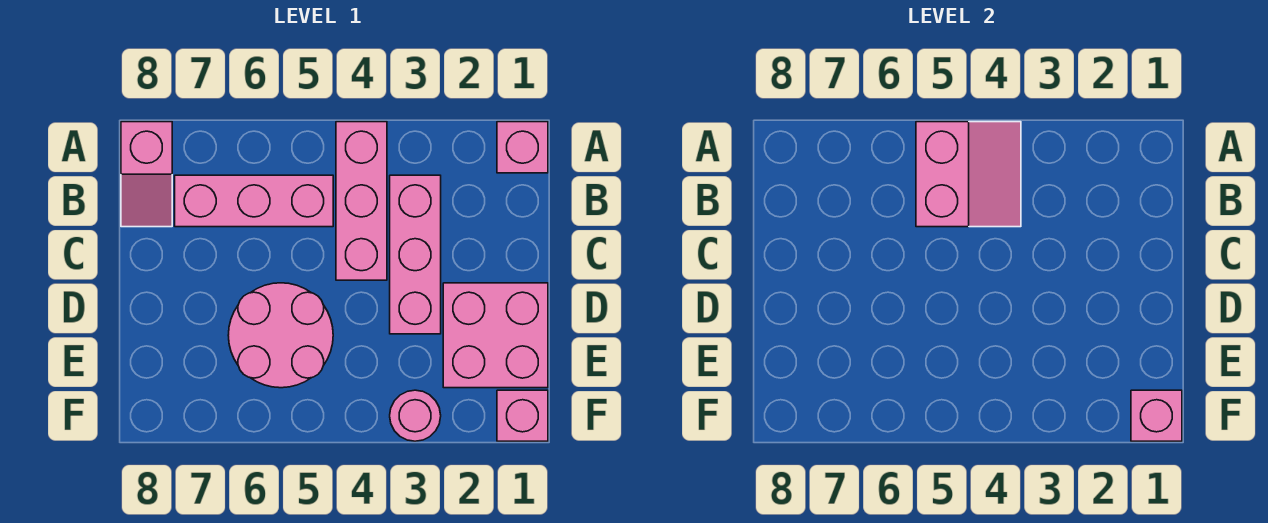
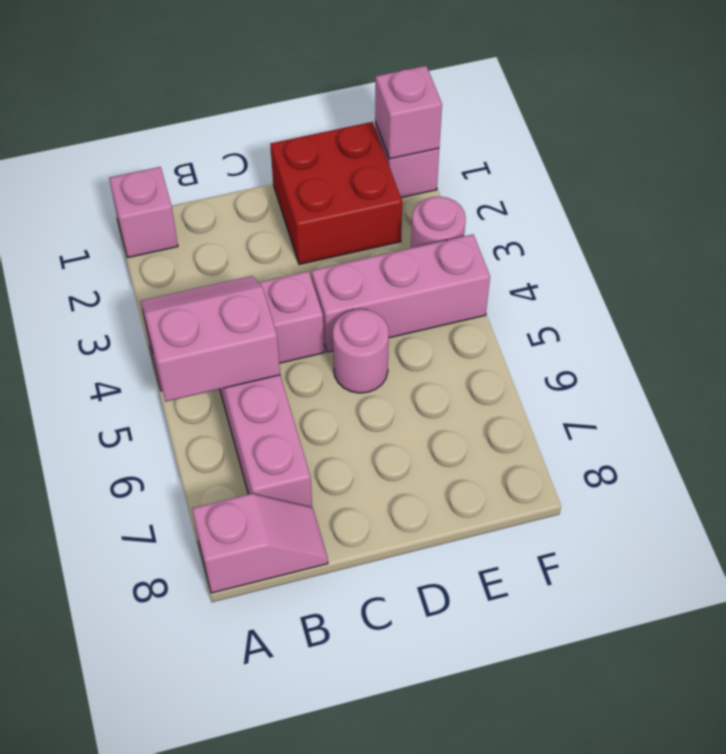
pink 1x3 brick [390,175,441,334] -> pink 1x3 brick moved to [312,234,490,352]
pink 2x2 brick [443,283,548,388] -> red 2x2 brick [270,122,402,264]
pink 2x2 round brick [228,283,333,388] -> pink 1x1 round brick [333,309,389,393]

